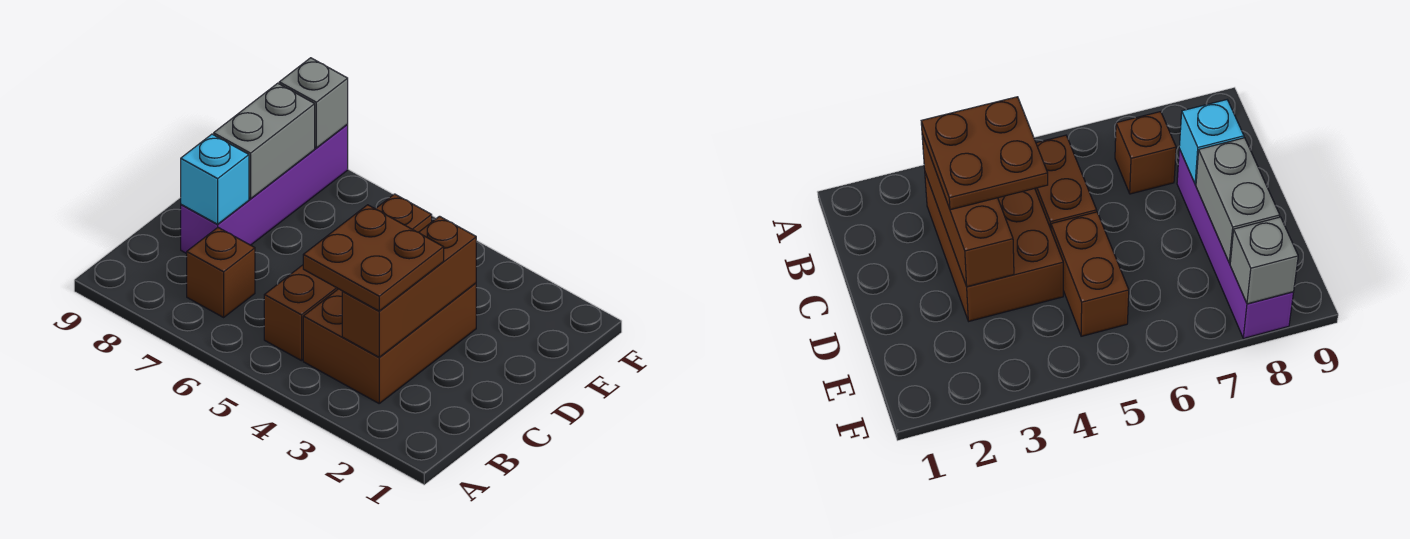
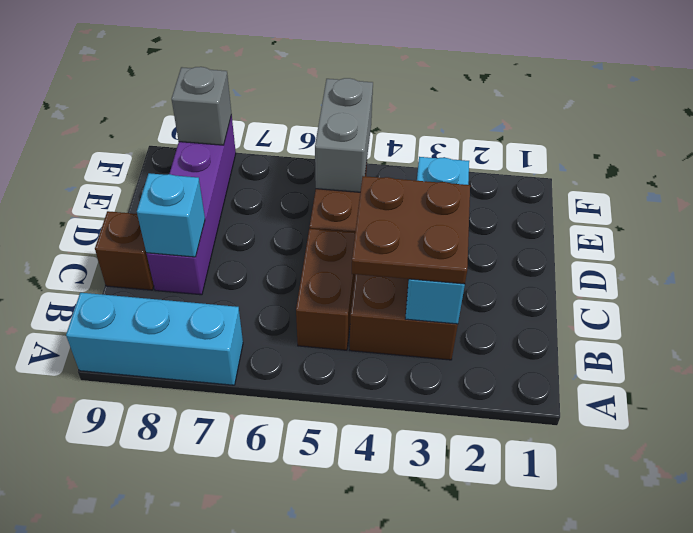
none -> cyan 1x3 brick [66,293,243,385]
brown 1x3 brick [342,216,476,357] -> cyan 1x3 brick [405,157,469,324]
brown 1x1 brick [187,228,255,317] -> brown 1x1 brick moved to [95,211,154,290]
grey 1x2 brick [214,83,315,199] -> grey 1x2 brick moved to [315,78,373,192]

